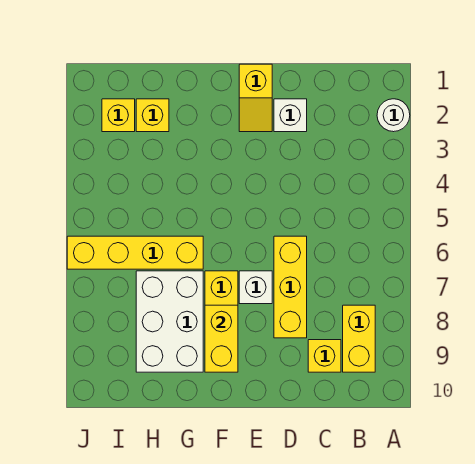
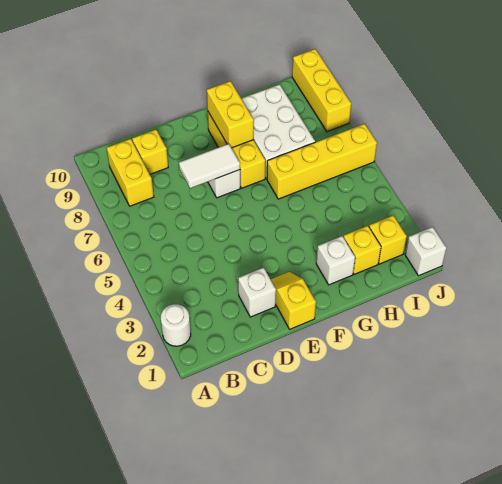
yellow 1x3 brick [274,236,307,338] -> yellow 1x3 brick moved to [292,49,351,132]
none -> white 1x2 tile [179,144,240,188]
none -> white 1x1 brick [316,236,355,285]
none -> white 1x1 brick [405,227,446,276]

